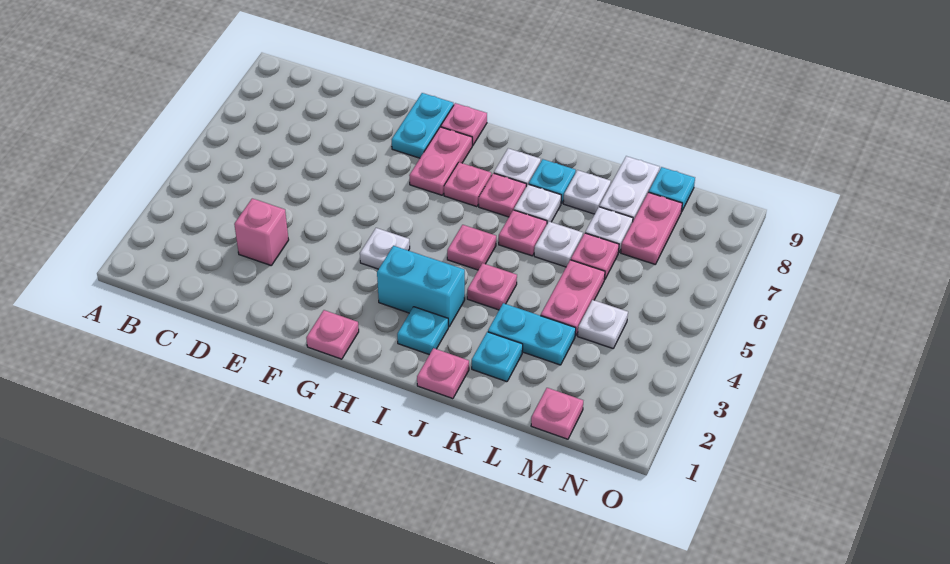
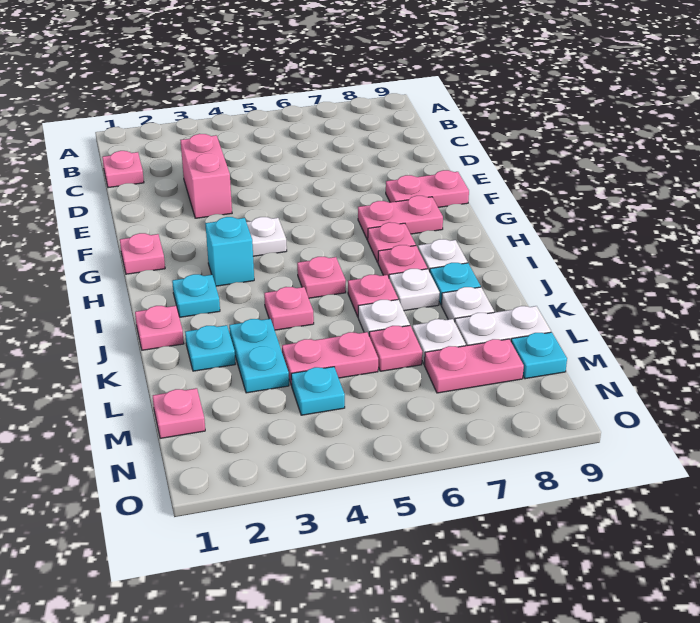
pink 1x1 brick [234,198,289,265] -> pink 1x2 brick [181,134,232,218]
cyan 1x2 plate [392,93,454,158] -> pink 1x2 plate [386,170,469,207]
pink 1x1 plate [441,103,487,146] -> pink 1x1 plate moved to [102,151,144,188]
cyan 1x2 brick [377,246,465,327] -> cyan 1x1 brick [205,217,254,286]
white 1x1 plate [578,300,628,348] -> cyan 1x1 plate [291,367,345,415]

